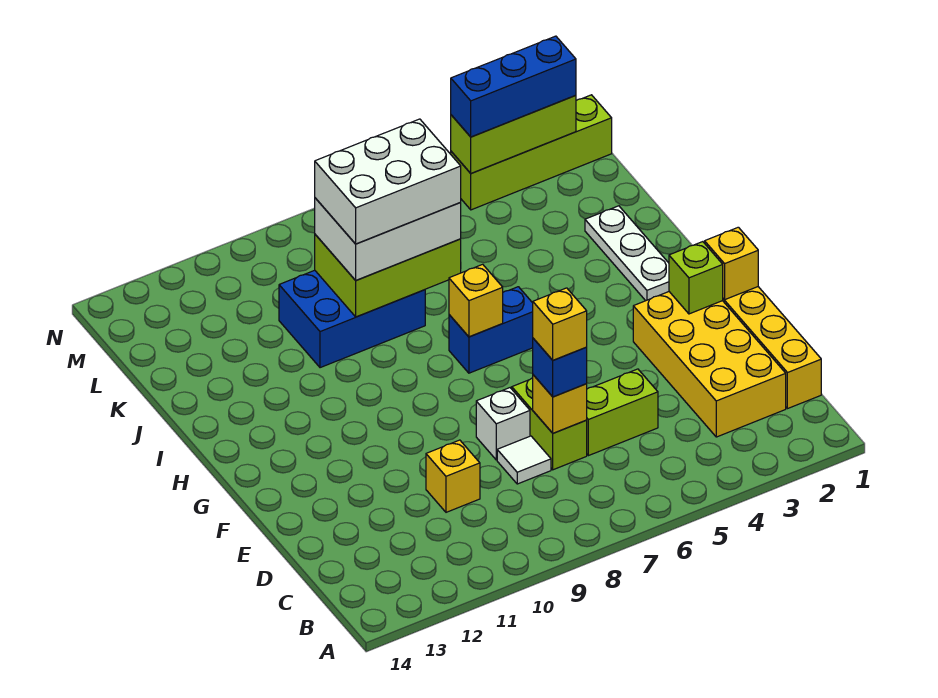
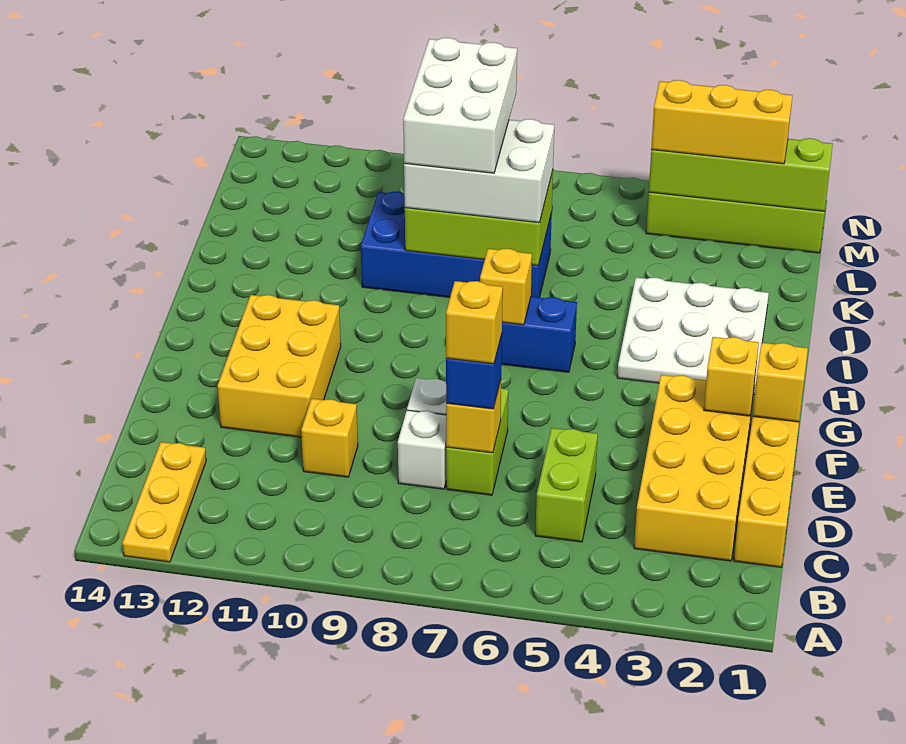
none -> yellow 1x3 plate [122,442,206,562]
lime 1x2 brick [587,369,658,456] -> lime 1x2 brick turned to [535,428,598,542]
white 1x1 tile [497,436,551,484] -> white 1x1 brick [398,410,446,489]
none -> yellow 2x3 brick [217,295,341,437]
lime 1x1 brick [669,242,723,314] -> yellow 1x1 brick [704,337,759,416]
white 1x3 plate [585,206,669,301] -> white 3x3 plate [617,278,769,395]
white 2x3 brick [315,119,461,244] -> white 2x3 brick turned to [403,38,517,173]
blue 2x3 brick [279,270,425,368] -> blue 2x4 brick [361,192,552,298]
lime 1x3 brick [451,95,576,173] -> lime 1x4 brick [649,138,833,212]
blue 1x3 brick [451,36,576,137] -> yellow 1x3 brick [651,80,792,164]

